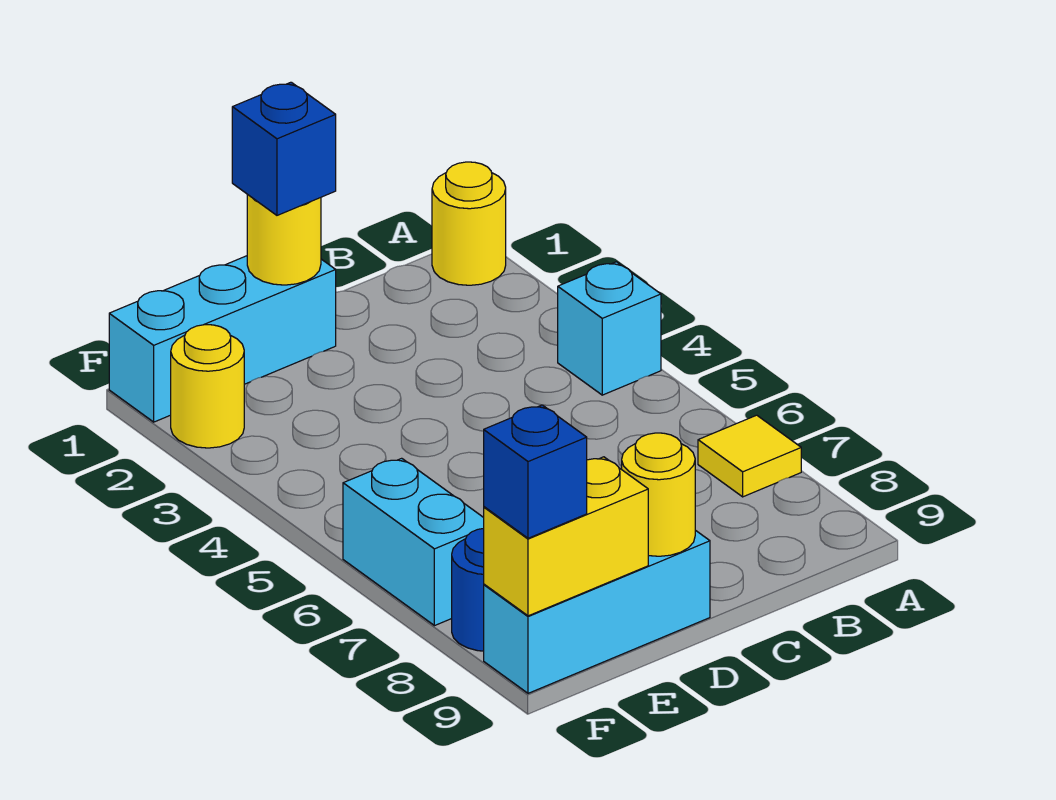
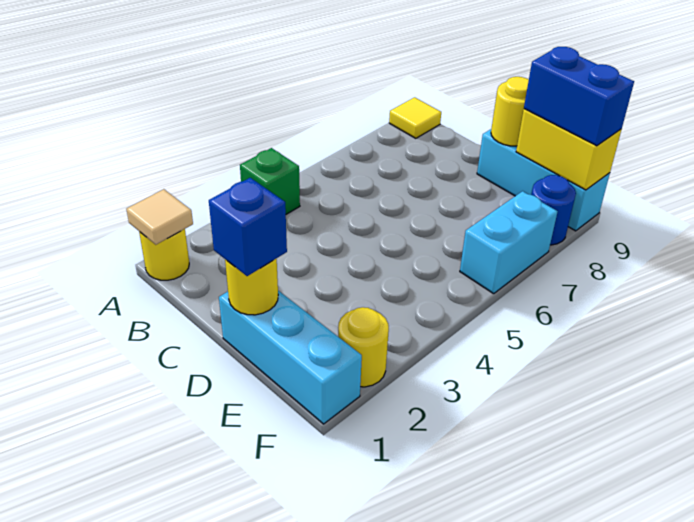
none -> tan 1x1 tile [126,189,193,245]
cyan 1x1 brick [558,262,661,395] -> green 1x1 brick [240,148,300,214]
yellow 1x1 tile [698,415,801,497] -> yellow 1x1 tile moved to [389,97,441,138]
blue 1x1 brick [484,405,587,538] -> blue 1x2 brick [524,47,634,146]

